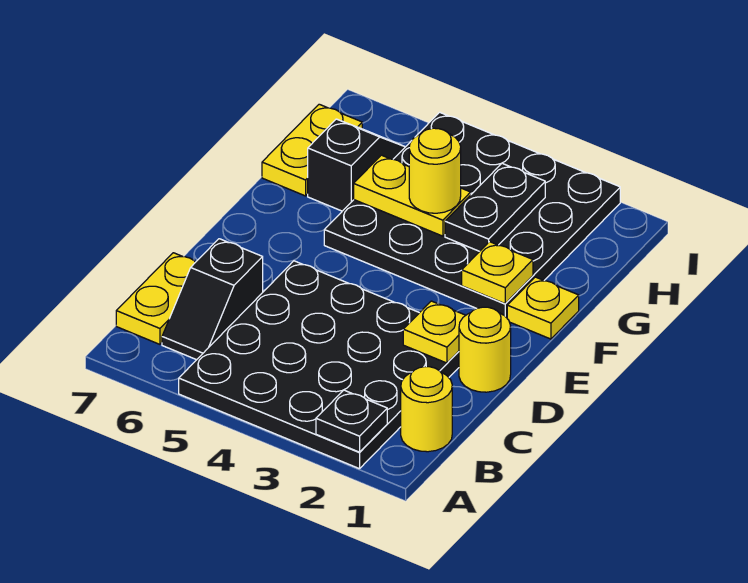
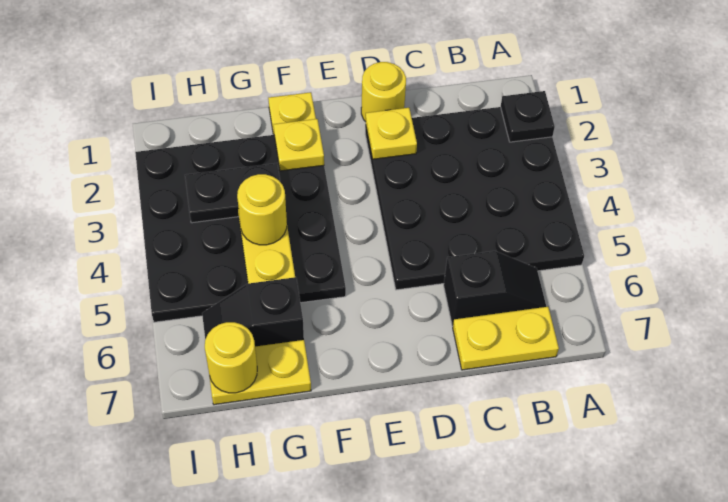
yellow 1x1 round brick [401,367,452,452] -> yellow 1x1 round brick moved to [205,322,257,393]

